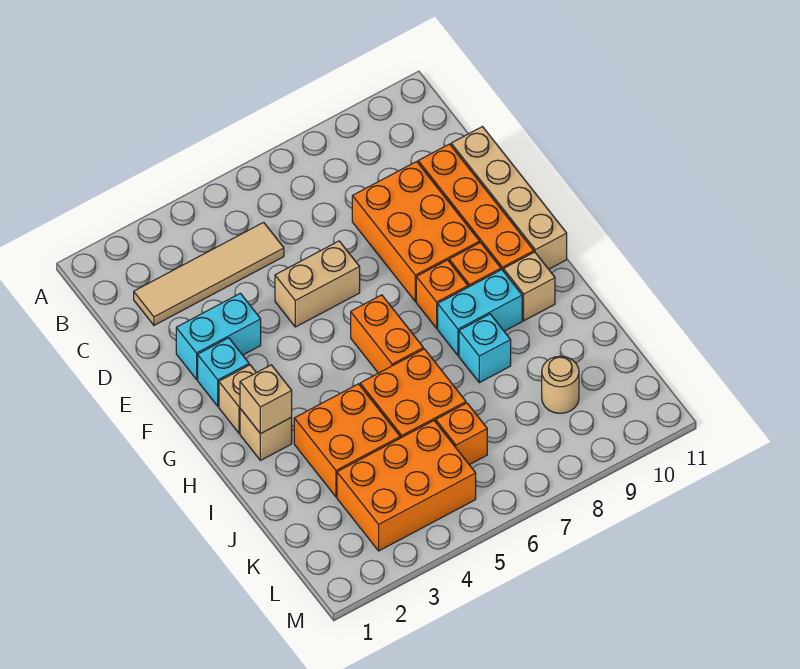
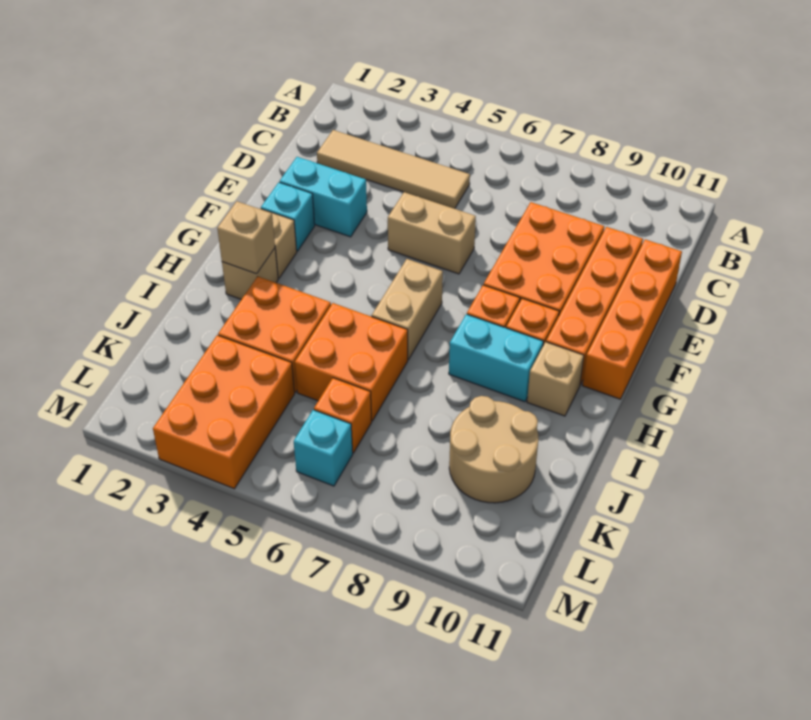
tan 1x4 brick [451,127,567,269] -> orange 1x4 brick [583,239,682,399]
orange 1x2 brick [351,295,423,373] -> tan 1x2 brick [372,259,443,360]
cyan 1x1 brick [459,314,511,383] -> cyan 1x1 brick moved to [294,410,353,486]
orange 2x3 brick [337,421,476,551] -> orange 2x3 brick turned to [153,335,295,489]
tan 1x1 round brick [542,356,579,413] -> tan 2x2 round brick [449,396,538,503]

